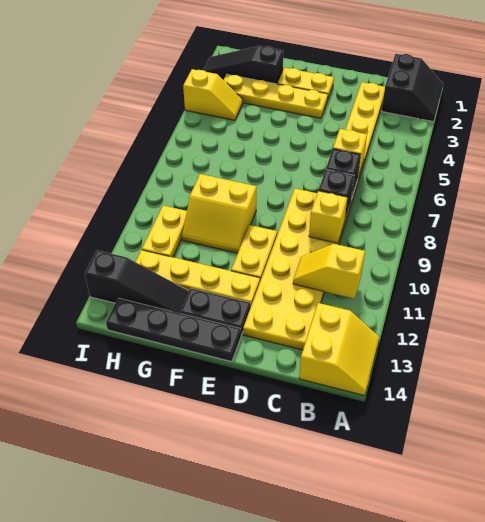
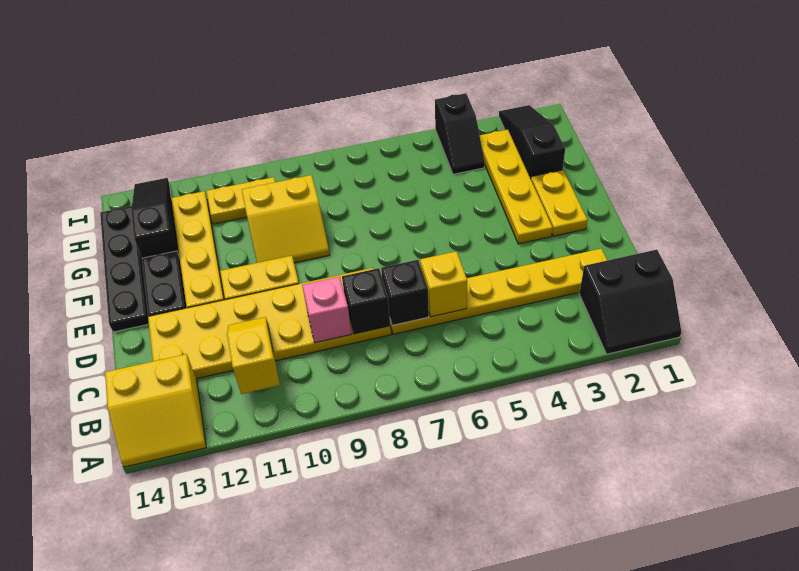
yellow 1x1 brick [309,191,347,243] -> pink 1x1 brick [302,277,352,343]
yellow 2x2 slope [182,174,256,253] -> yellow 2x2 slope turned to [242,175,330,263]
black 1x3 slope [85,250,189,313] -> black 1x3 slope turned to [131,178,179,258]
yellow 1x2 slope [183,69,243,120] -> black 1x2 slope [435,93,485,174]

